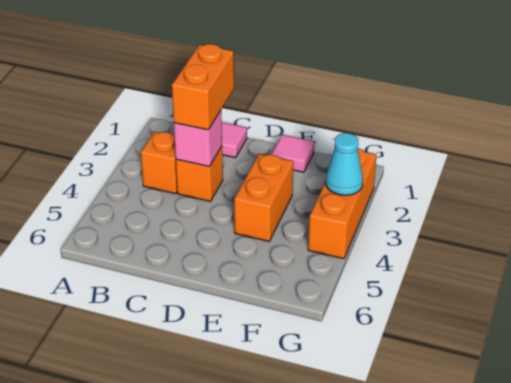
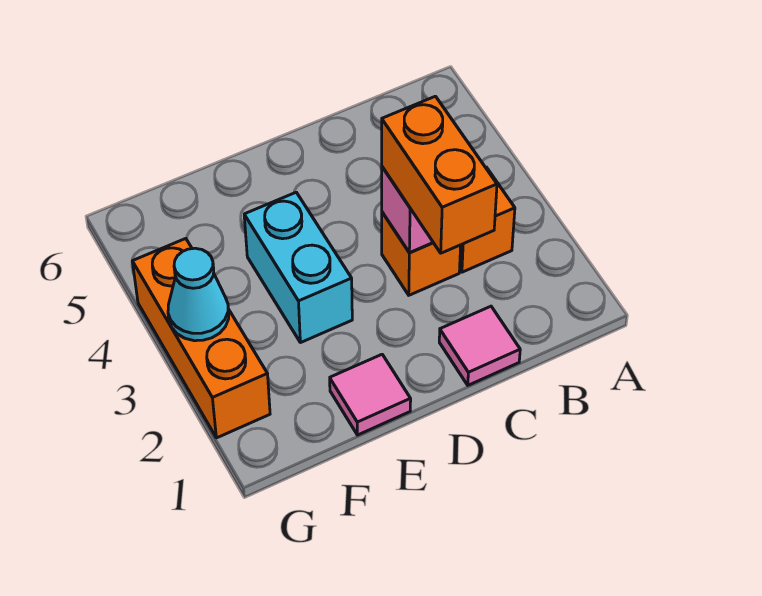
orange 1x2 brick [234,154,293,241] -> cyan 1x2 brick [244,192,352,343]

